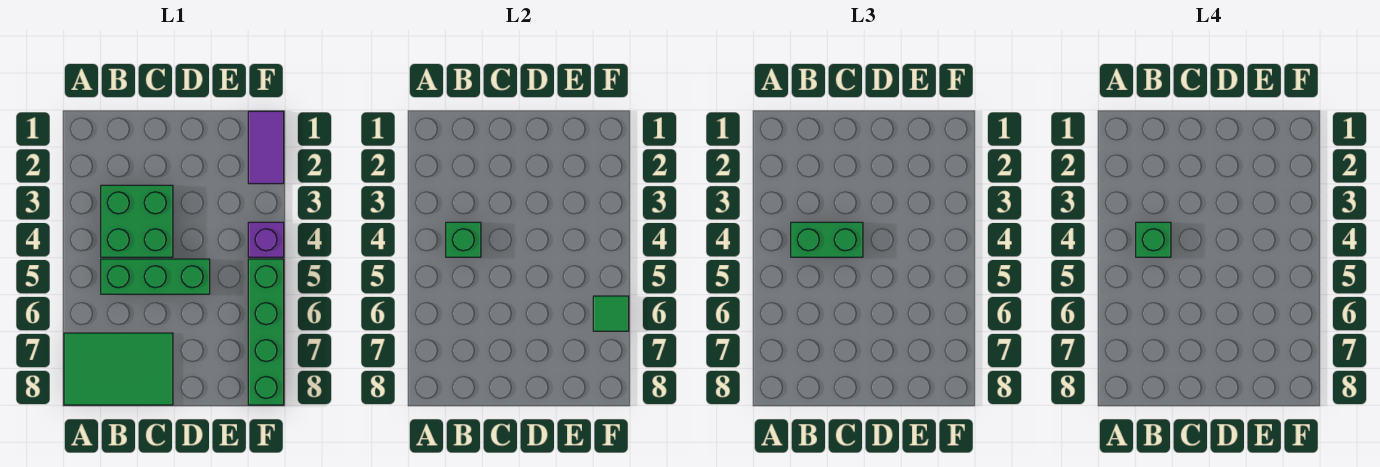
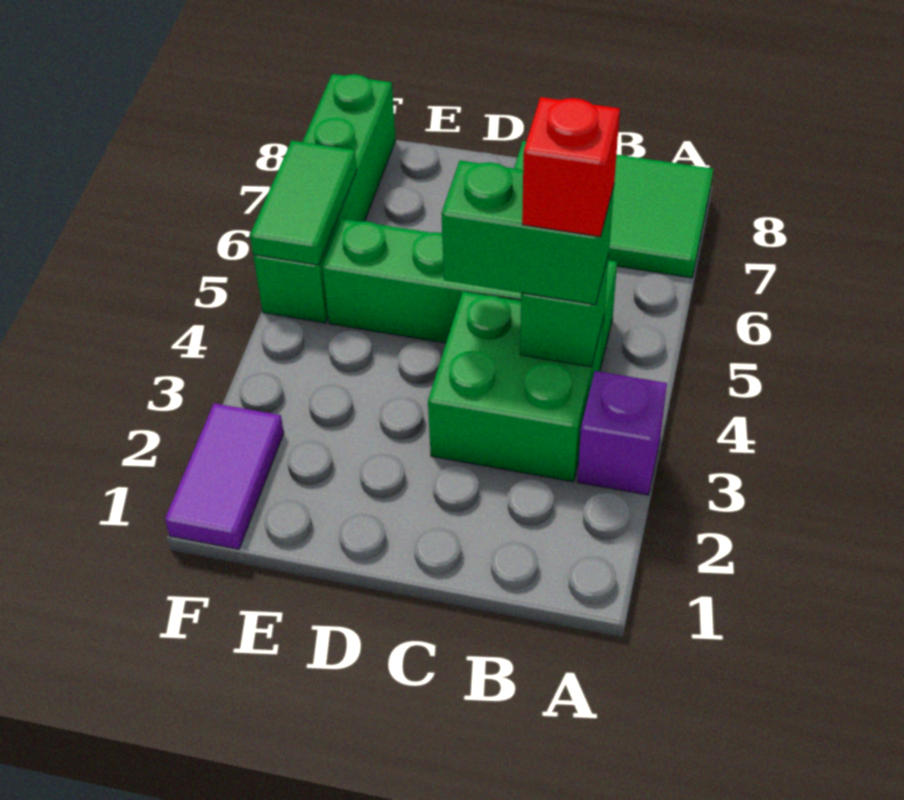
green 1x1 brick [1136,222,1171,257] -> red 1x1 brick [522,97,620,237]
green 1x3 brick [101,259,210,294] -> green 1x4 brick [322,219,617,369]
purple 1x1 brick [248,222,284,257] -> purple 1x1 brick moved to [577,371,667,495]
green 1x1 tile [593,296,629,331] -> green 1x2 tile [250,141,357,265]

